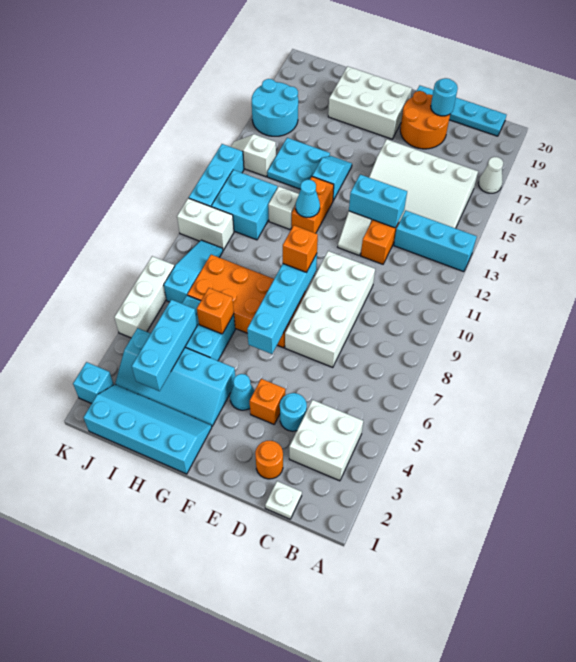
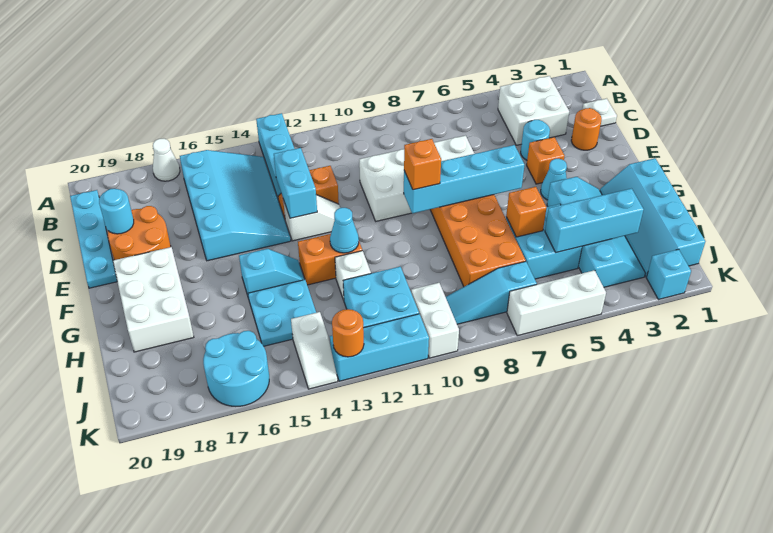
white 3x4 slope [369,139,478,228] -> cyan 3x4 slope [180,150,291,261]
cyan 1x2 slope [312,156,352,200] -> cyan 1x2 slope turned to [239,249,305,295]
none -> orange 1x1 round brick [332,309,364,357]

